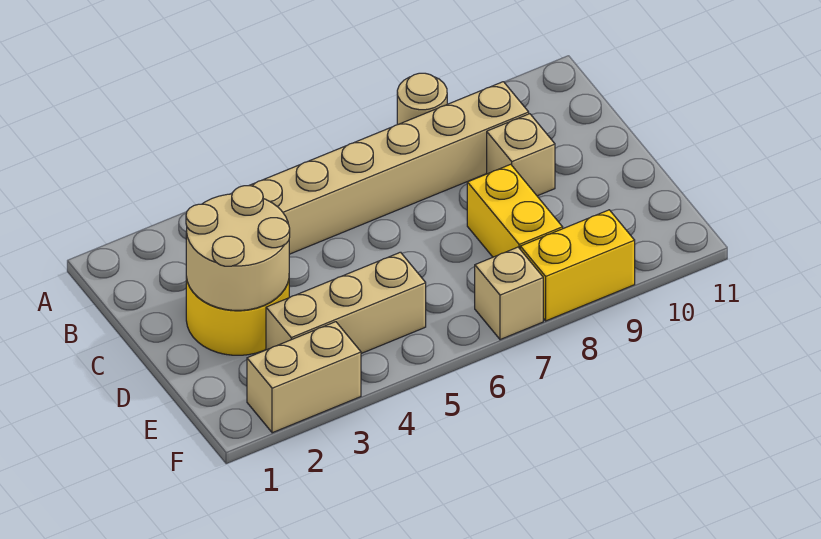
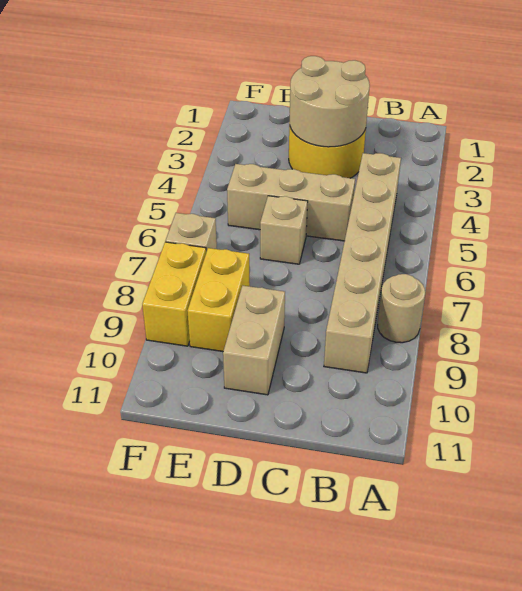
tan 1x1 brick [487,114,555,196] -> tan 1x1 brick moved to [260,196,308,264]
yellow 1x2 brick [467,164,563,257] -> yellow 1x2 brick turned to [188,248,250,352]
tan 1x3 brick [266,252,426,353] -> tan 1x3 brick turned to [227,164,355,241]
tan 1x2 brick [247,322,361,433] -> tan 1x2 brick moved to [223,286,285,395]

